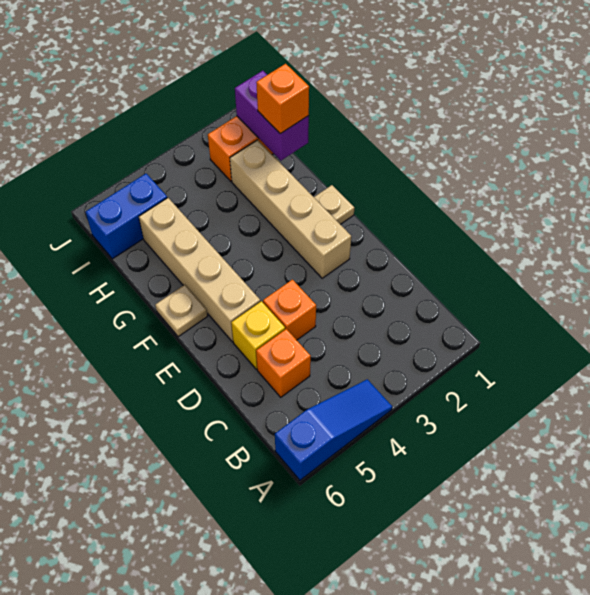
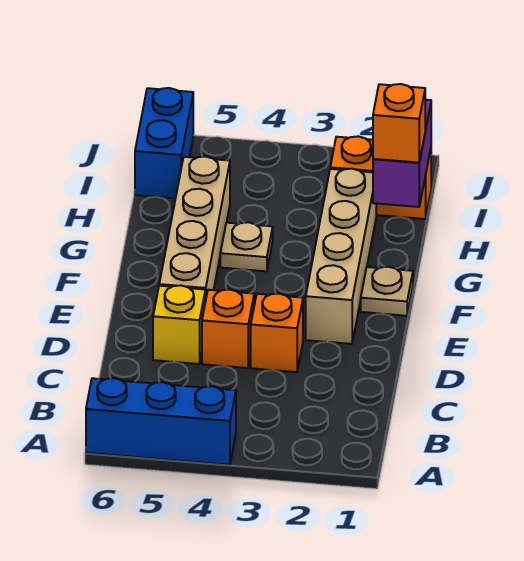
blue 1x3 slope [275,379,392,480] -> blue 1x3 brick [86,378,236,465]
orange 1x1 brick [256,329,311,397] -> orange 1x1 brick moved to [251,294,303,372]
tan 1x1 plate [155,285,208,337] -> tan 1x1 plate moved to [220,222,273,271]
blue 1x2 brick [86,174,167,259] -> blue 1x2 brick turned to [135,88,193,198]

